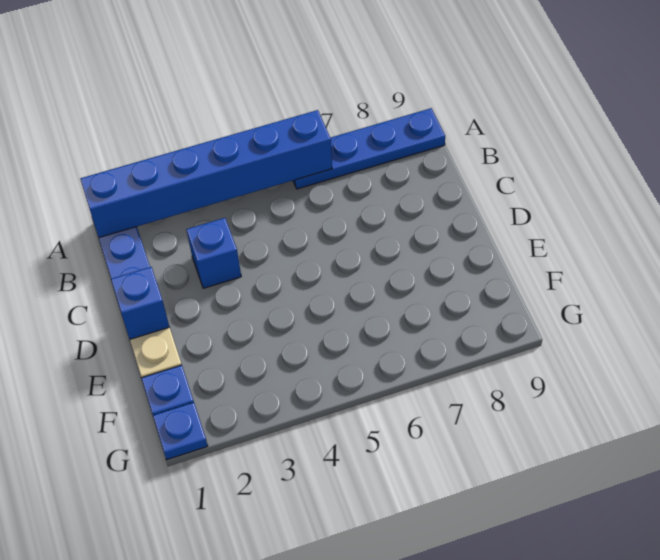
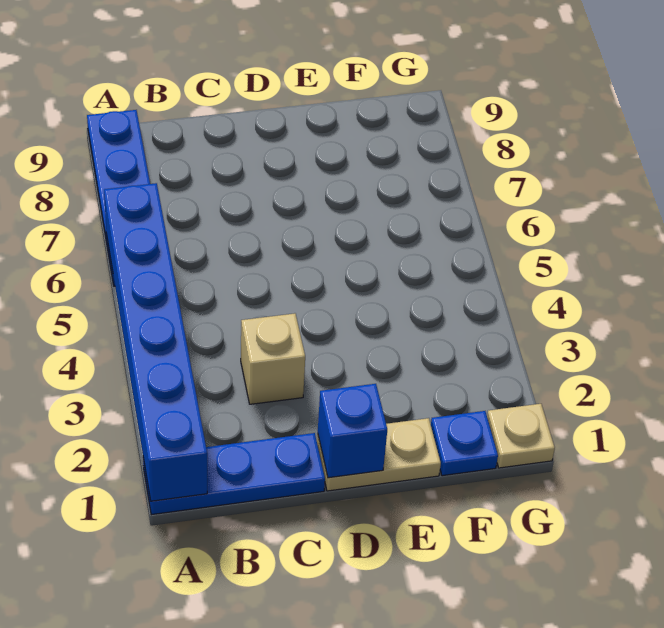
blue 1x1 brick [186,218,241,288] -> tan 1x1 brick [241,313,305,404]
blue 1x1 plate [153,402,208,460] -> tan 1x1 plate [487,404,555,468]

